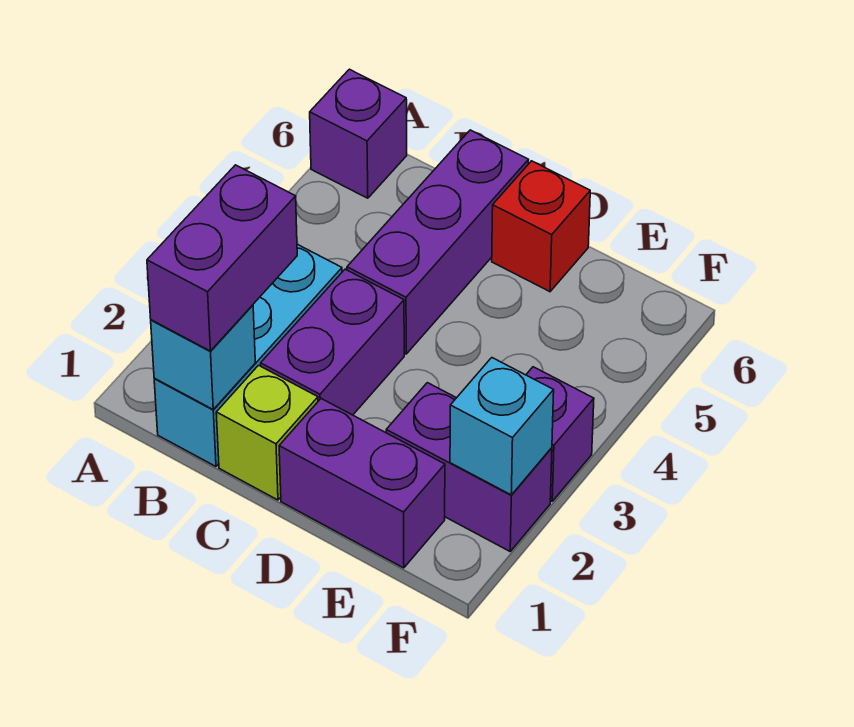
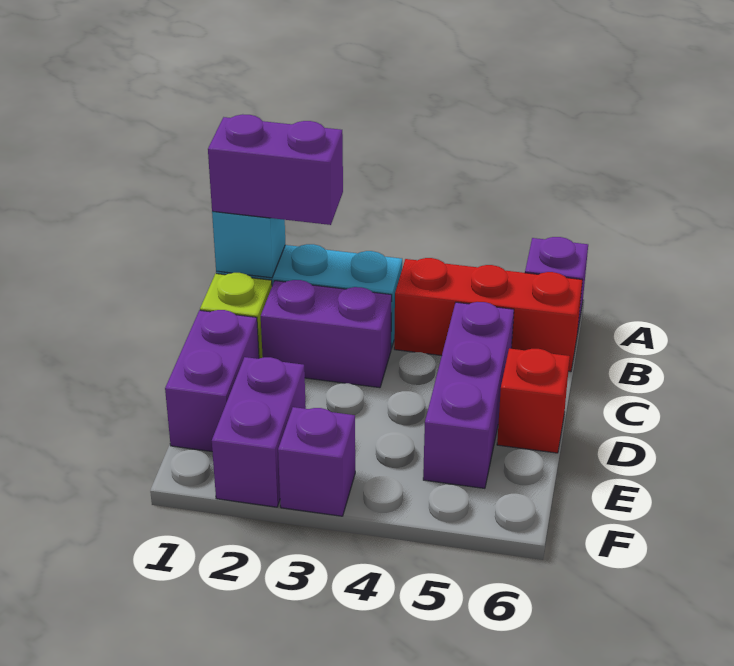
none -> red 1x3 brick [394,258,582,372]
purple 1x3 brick [347,130,528,354] -> purple 1x3 brick turned to [423,302,514,488]
cyan 1x1 brick [450,358,554,495] -> none

